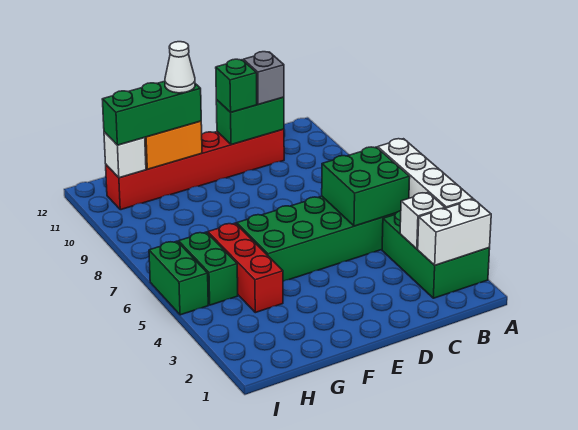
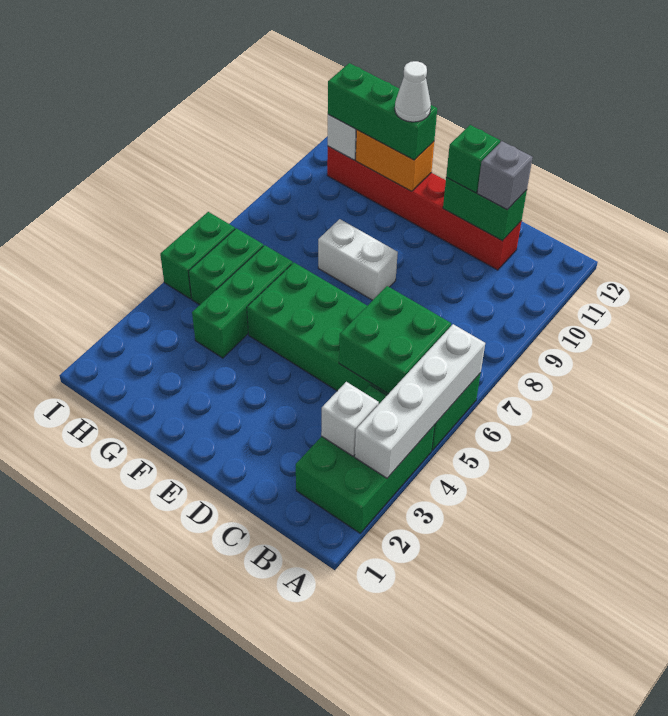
white 1x2 brick [418,199,491,265] -> white 1x2 brick moved to [318,219,398,300]
red 1x3 brick [208,223,283,313] -> green 1x3 brick [192,245,293,358]

